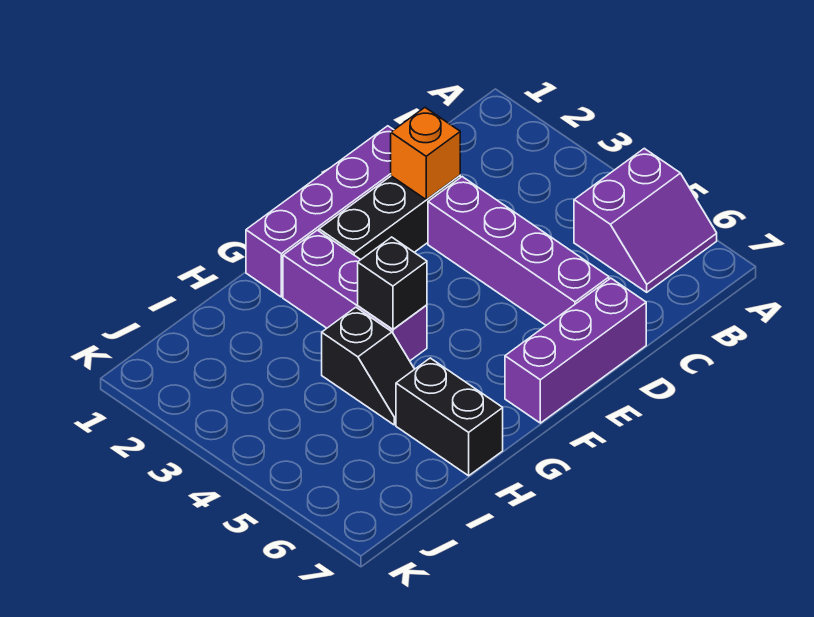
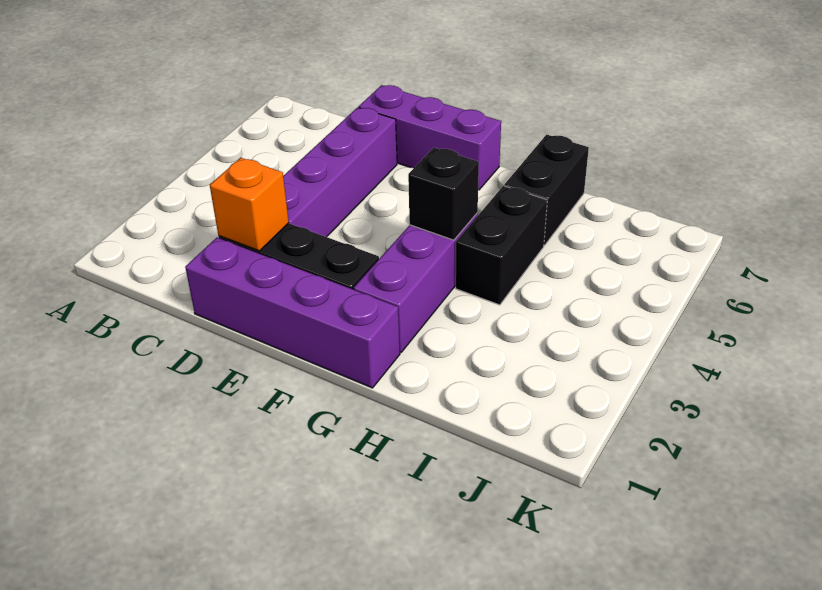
purple 2x2 slope [574,148,717,292] -> none
black 1x2 slope [322,307,414,425] -> black 1x2 brick [456,186,547,305]

